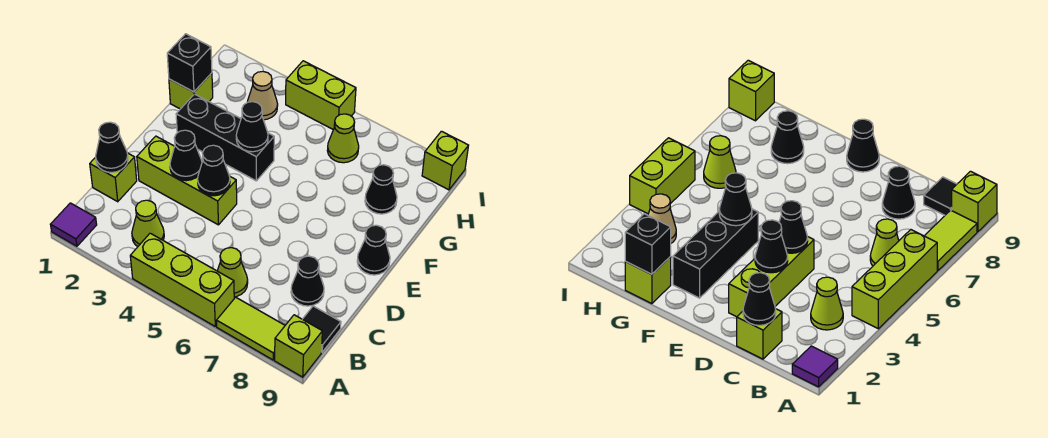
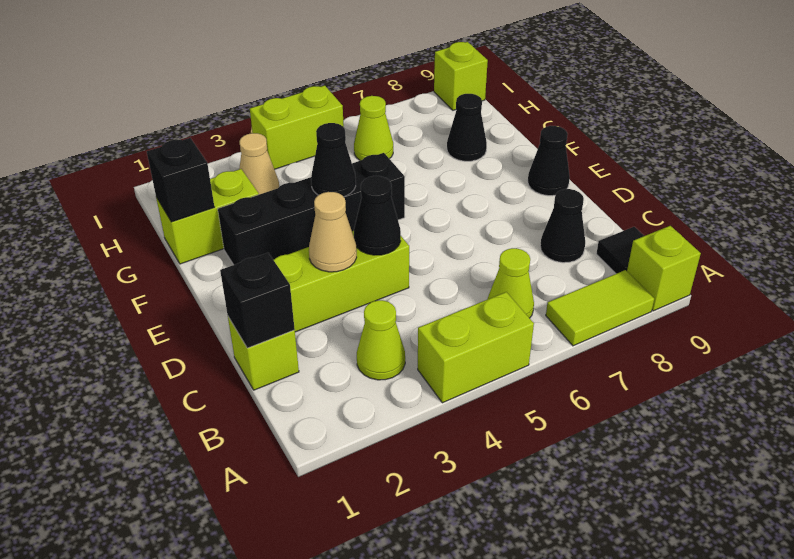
purple 1x1 tile [51,203,97,246] -> none
lime 1x3 brick [130,233,234,326] -> lime 1x2 brick [418,292,534,403]
black 1x1 cone [96,122,128,172] -> black 1x1 brick [220,253,295,348]
black 1x1 cone [170,130,202,181] -> tan 1x1 cone [309,192,357,272]
black 1x3 brick [176,94,274,181] -> black 1x4 brick [218,153,405,265]
lime 1x1 brick [169,73,213,109] -> lime 1x2 brick [156,169,259,264]

